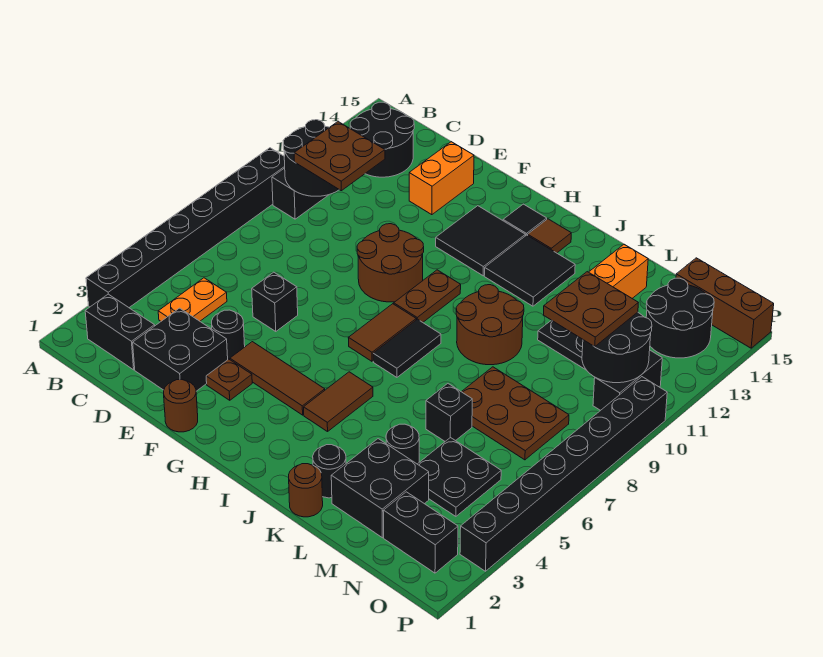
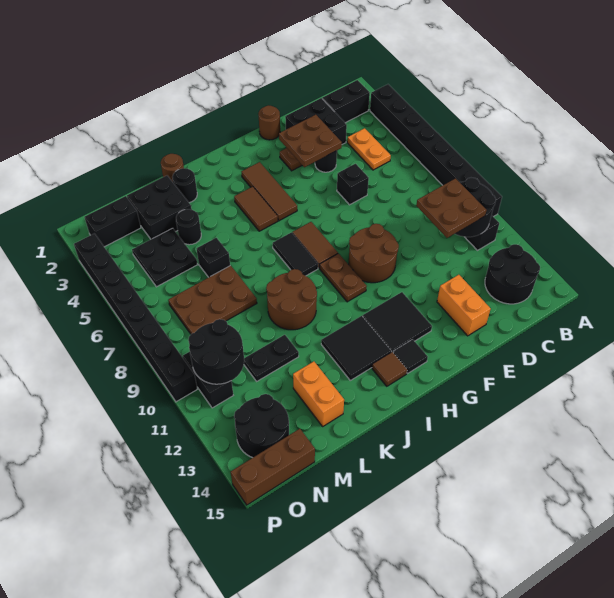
brown 1x3 tile [230,342,325,415] -> brown 1x3 tile turned to [242,162,297,221]
brown 2x2 plate [544,272,638,347] -> brown 2x2 plate moved to [279,115,342,167]

